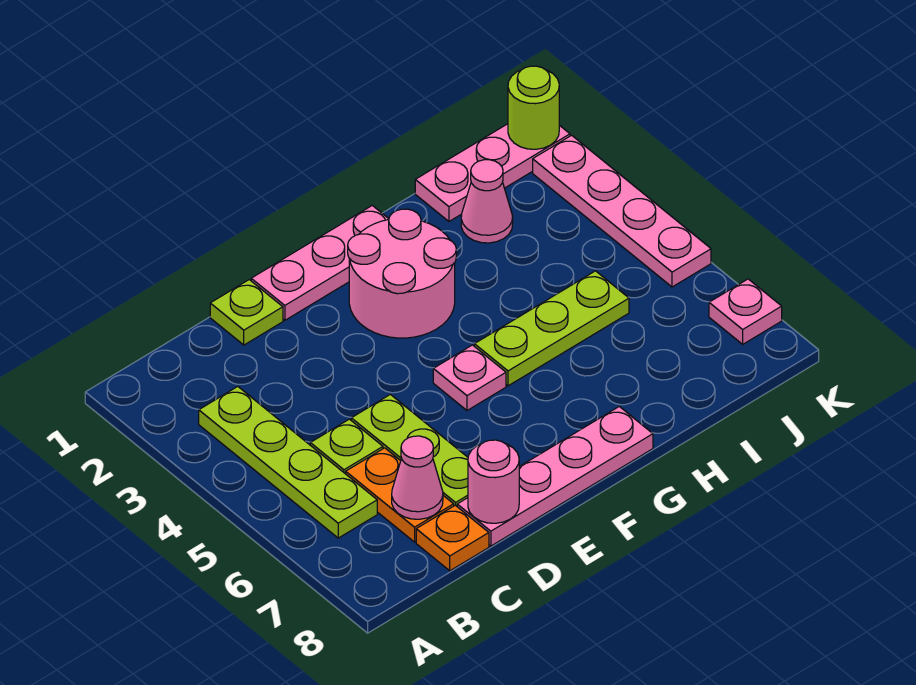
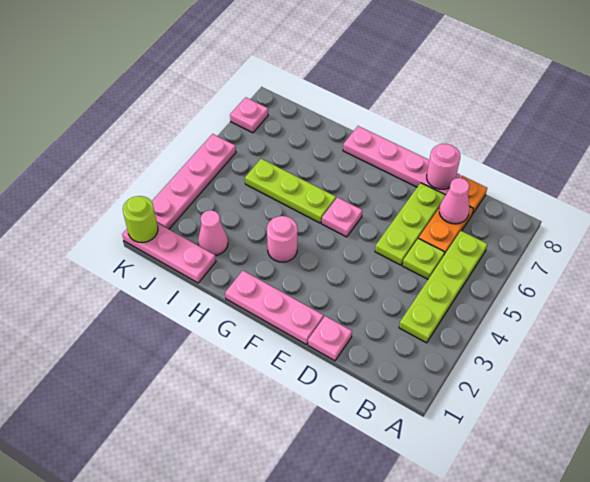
lime 1x1 plate [210,280,283,345] -> pink 1x1 plate [308,316,352,361]
pink 2x2 round brick [348,209,456,338] -> pink 1x1 round brick [267,216,298,262]

